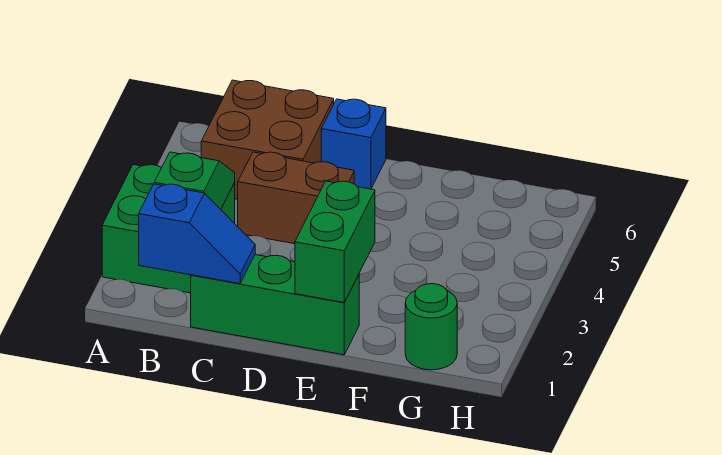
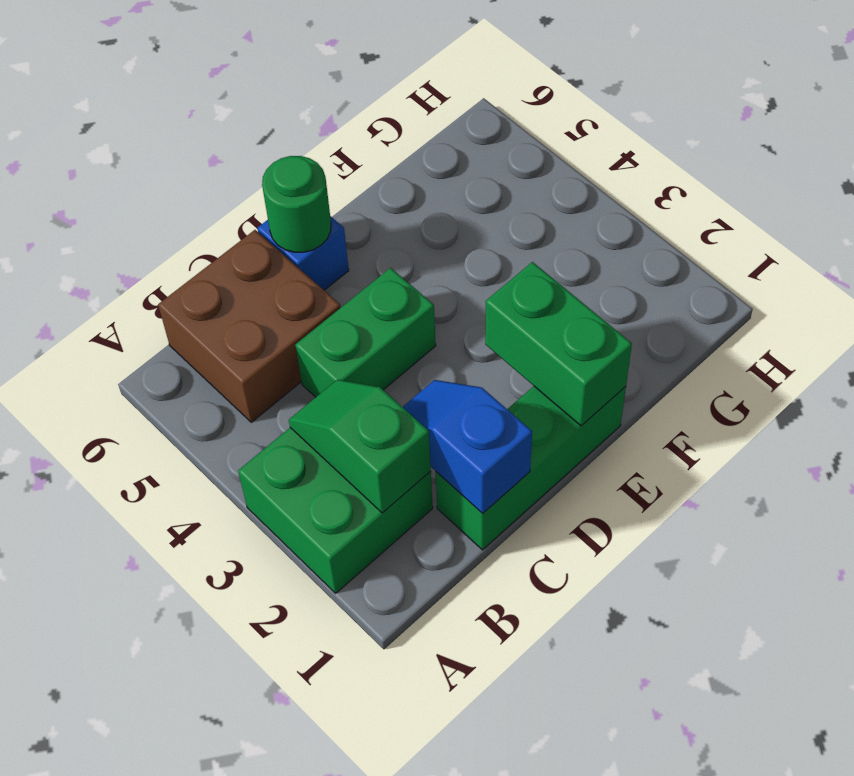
blue 1x2 slope [139,184,255,284] -> blue 1x2 slope turned to [403,380,532,514]
brown 1x2 brick [238,152,354,244] -> green 1x2 brick [295,268,436,397]
green 1x1 round brick [405,284,457,370] -> green 1x1 round brick moved to [262,156,331,252]

